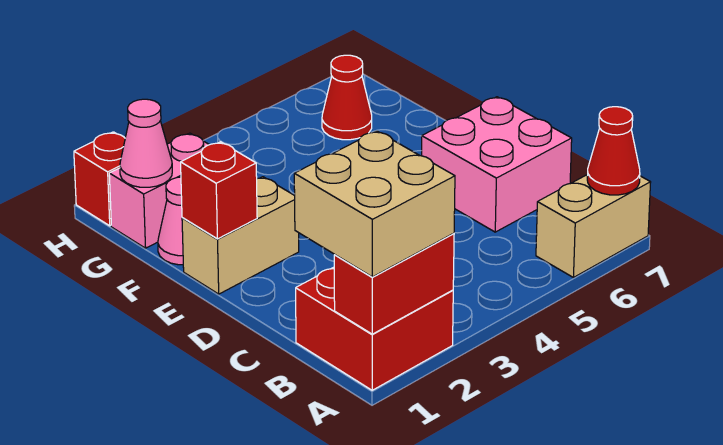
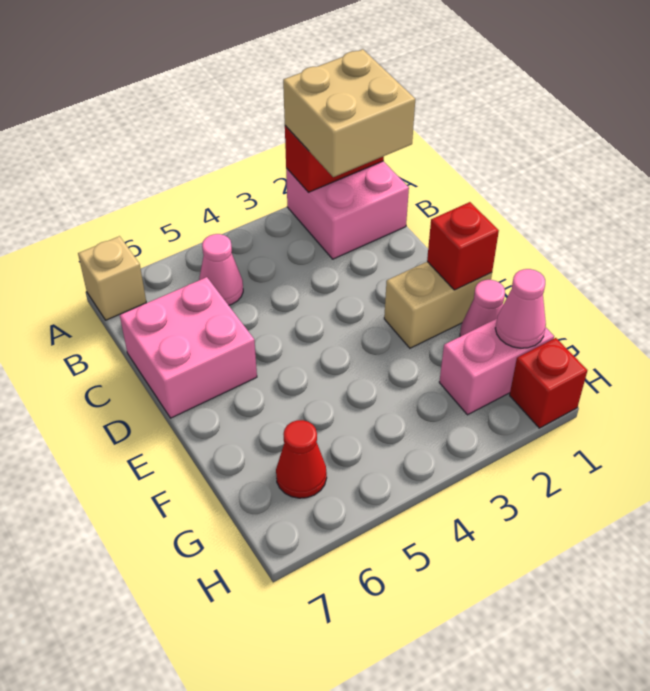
red 2x2 brick [296,267,453,390] -> pink 2x2 brick [286,161,409,259]
tan 1x2 brick [536,174,651,277] -> tan 1x1 brick [78,236,146,320]
red 1x1 cone [587,107,640,195] -> none
none -> pink 1x1 cone [199,234,243,305]

